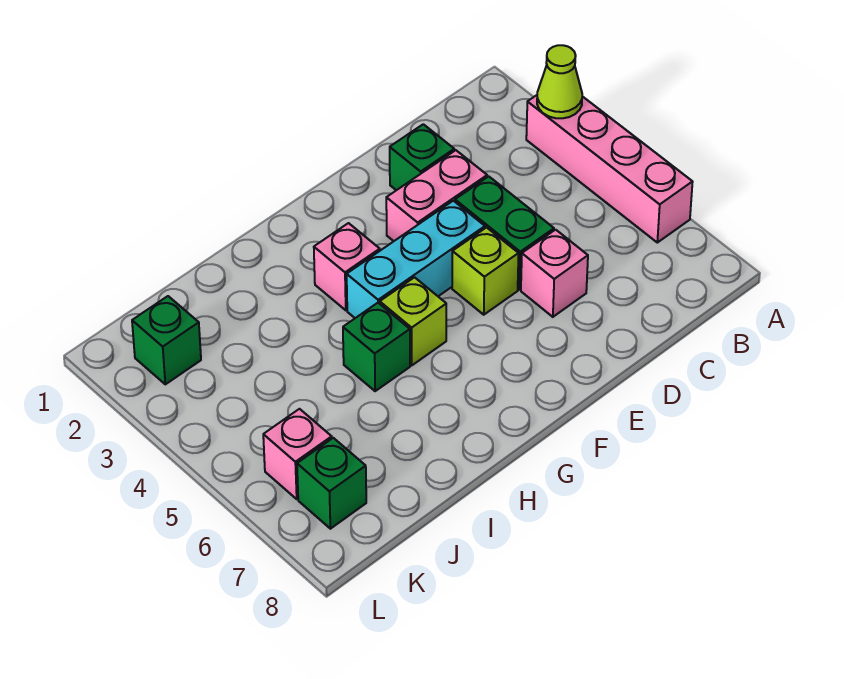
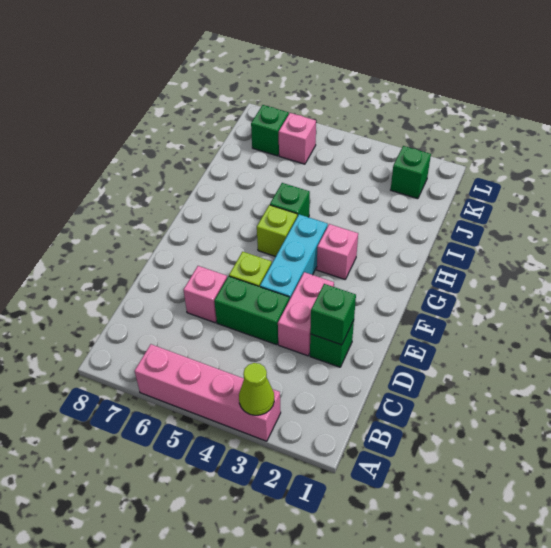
none -> green 1x1 brick [310,284,356,345]

